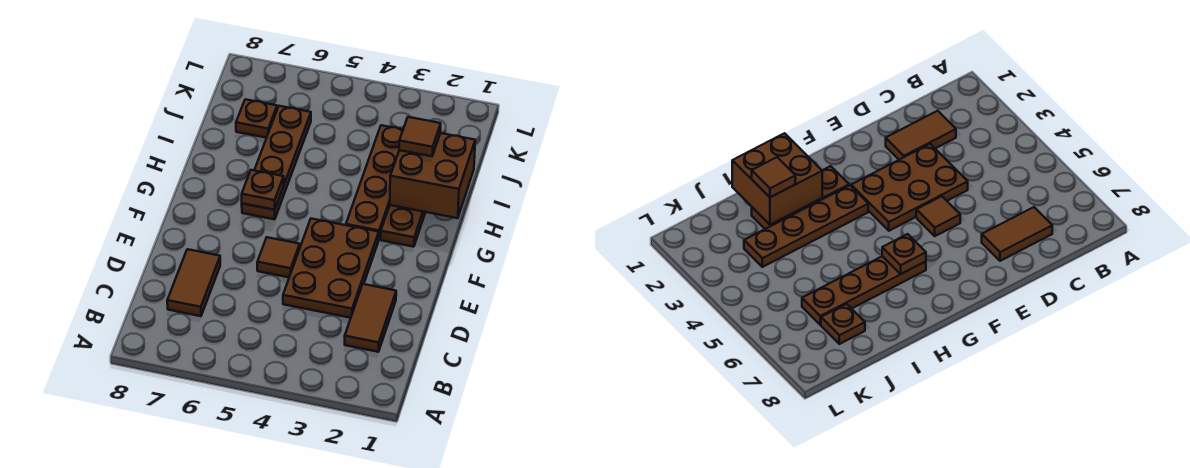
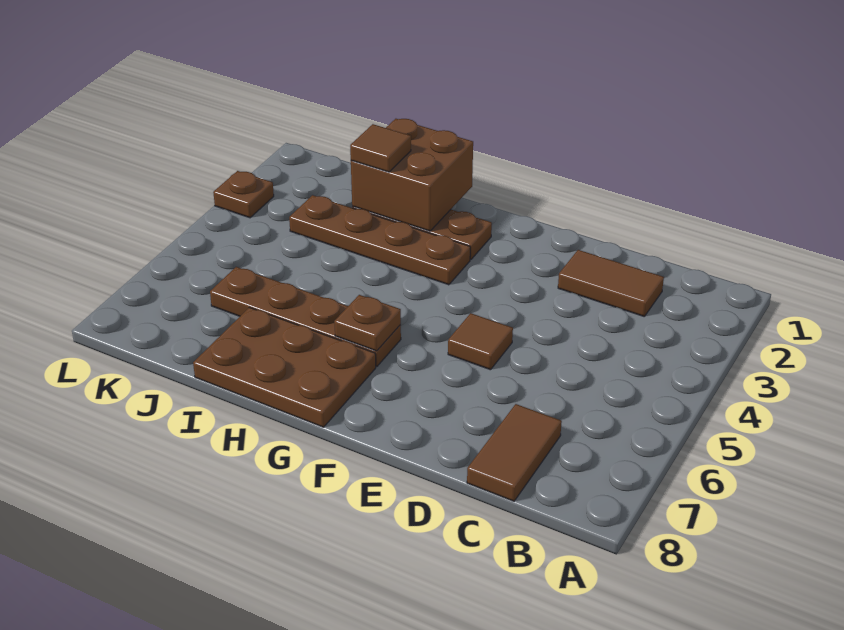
brown 1x2 tile [167,249,220,316] -> brown 1x2 tile turned to [467,404,562,501]
brown 2x3 plate [283,219,379,318] -> brown 2x3 plate moved to [193,307,376,427]
brown 1x1 plate [236,99,277,138] -> brown 1x1 plate moved to [213,171,274,218]

